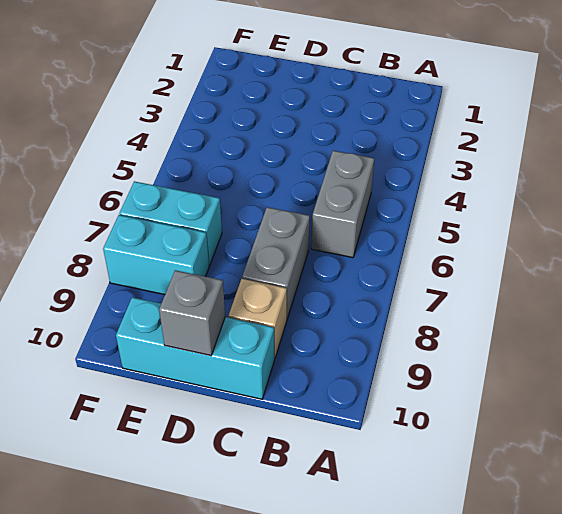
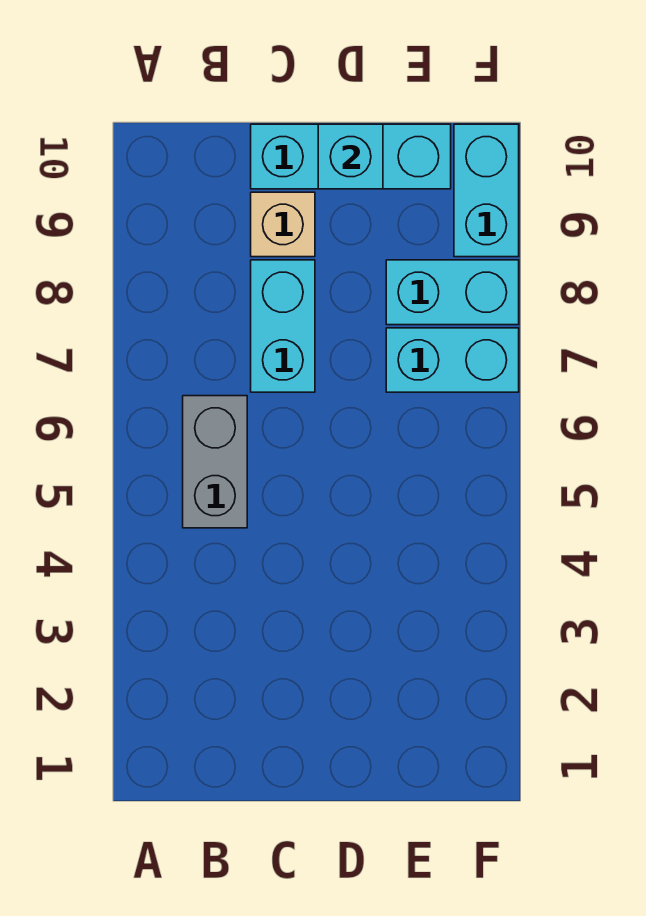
grey 1x2 brick [242,207,310,319] -> cyan 1x2 brick [251,260,315,392]
grey 1x1 brick [159,270,225,356] -> cyan 1x1 brick [318,124,383,189]
none -> cyan 1x2 brick [454,124,519,257]

